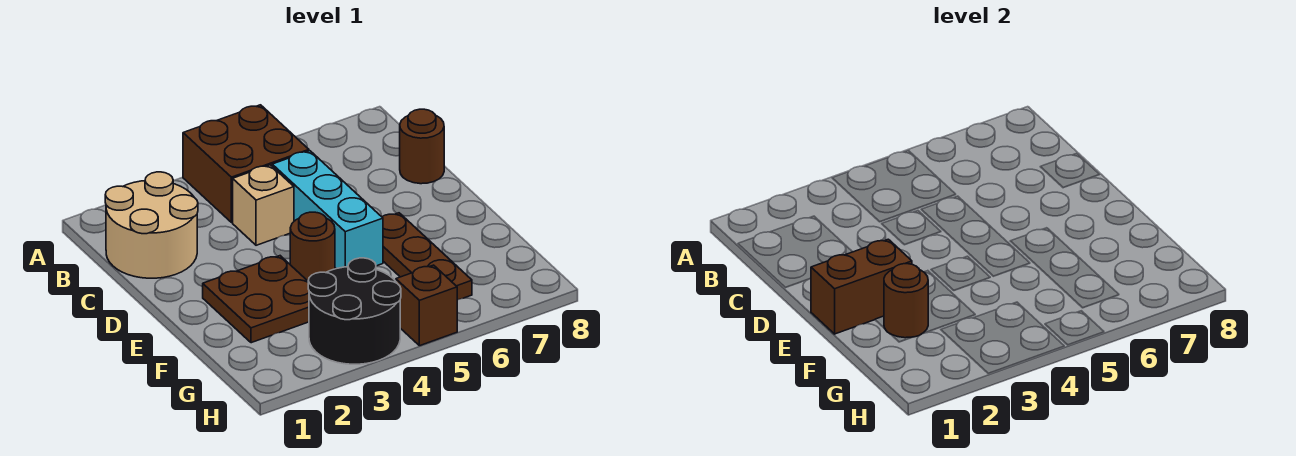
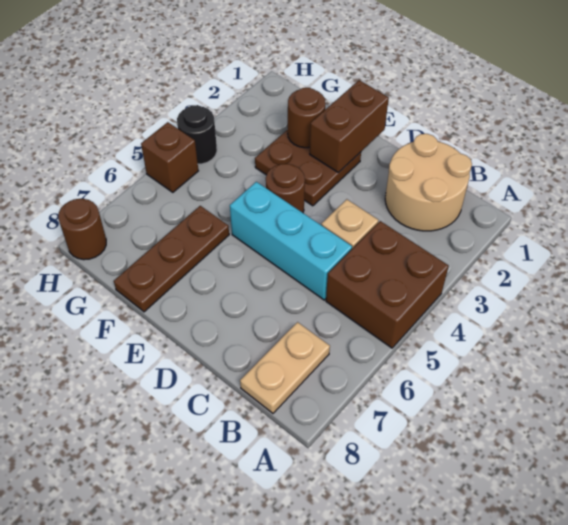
none -> tan 1x2 plate [240,322,330,413]
brown 1x1 round brick [400,109,444,184] -> brown 1x1 round brick moved to [58,199,106,260]
brown 1x3 plate [382,213,472,300] -> brown 1x3 plate turned to [114,206,229,312]
black 2x2 round brick [308,258,401,364] -> black 1x1 round brick [177,105,217,164]

